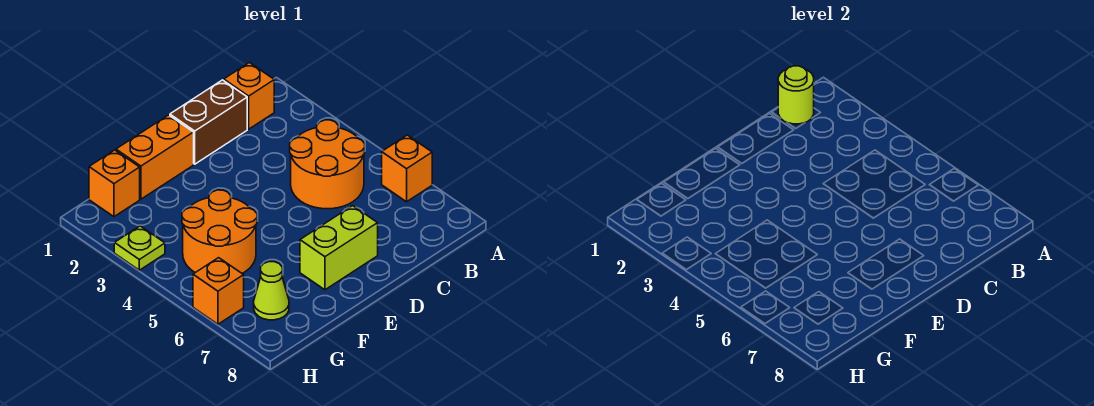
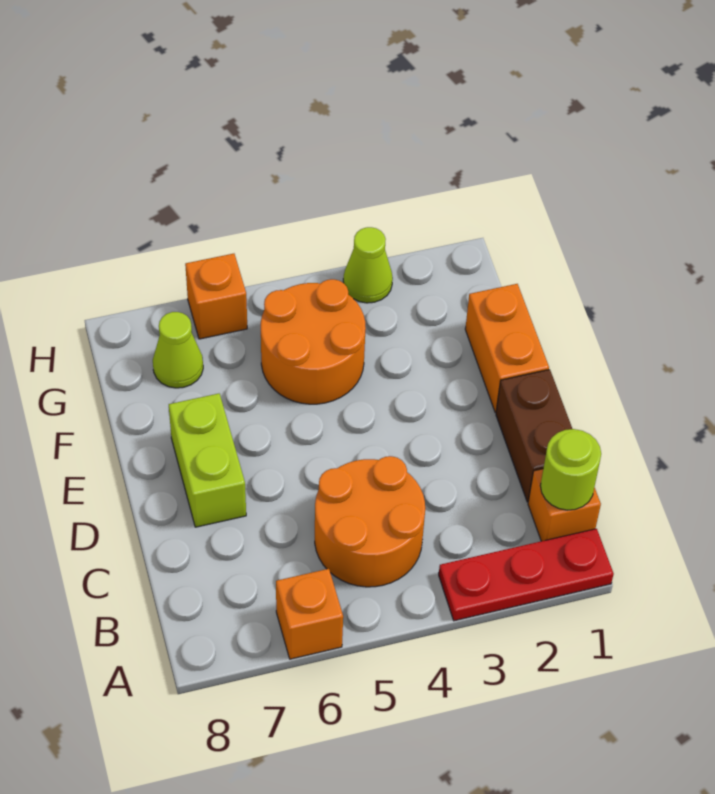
none -> red 1x3 plate [439,529,614,621]
orange 1x1 brick [89,150,140,217] -> none
lime 1x1 plate [114,226,165,270] -> lime 1x1 cone [343,227,393,303]

